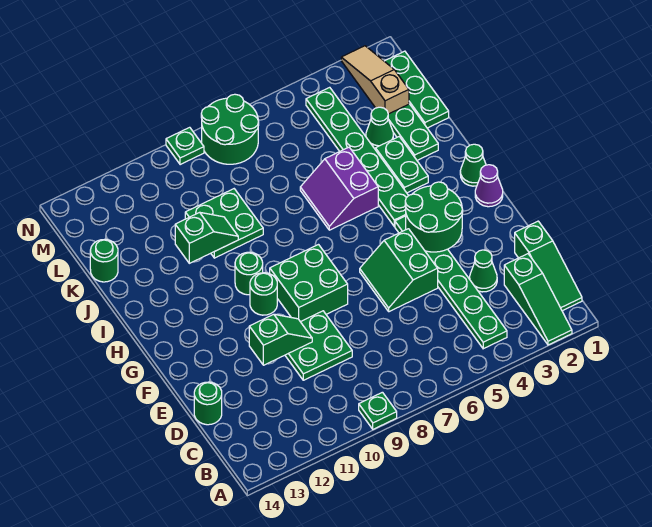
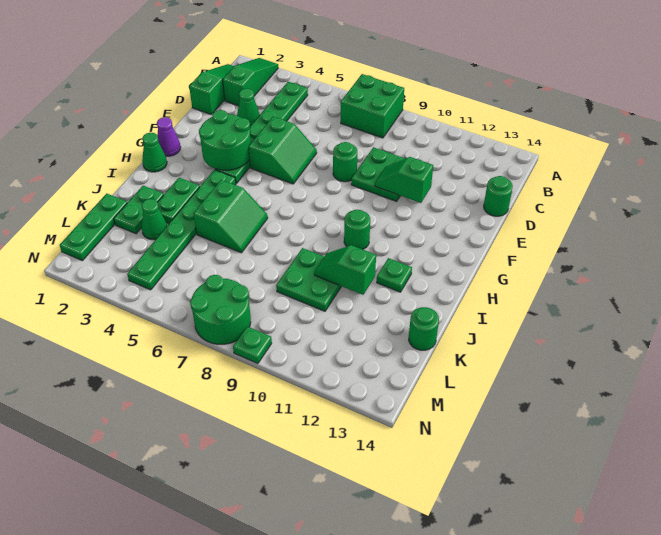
green 1x1 plate [359,392,397,429] -> green 1x1 plate moved to [377,258,412,292]
green 2x2 brick [270,245,348,322] -> green 2x2 brick moved to [341,74,404,138]
green 1x1 round brick [250,273,277,315] -> green 1x1 round brick moved to [333,142,357,182]
purple 2x2 slope [300,147,378,230] -> green 2x2 slope [194,180,268,253]
tan 1x3 slope [341,46,409,114] -> none

